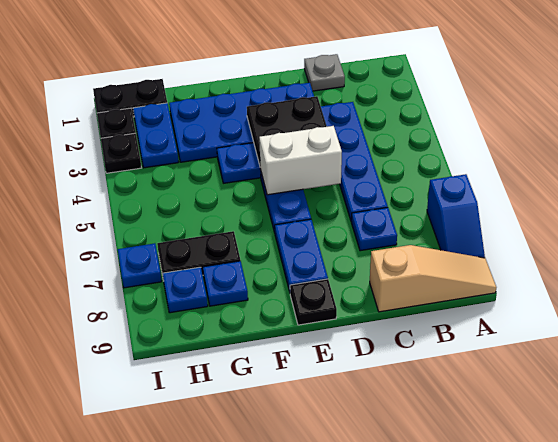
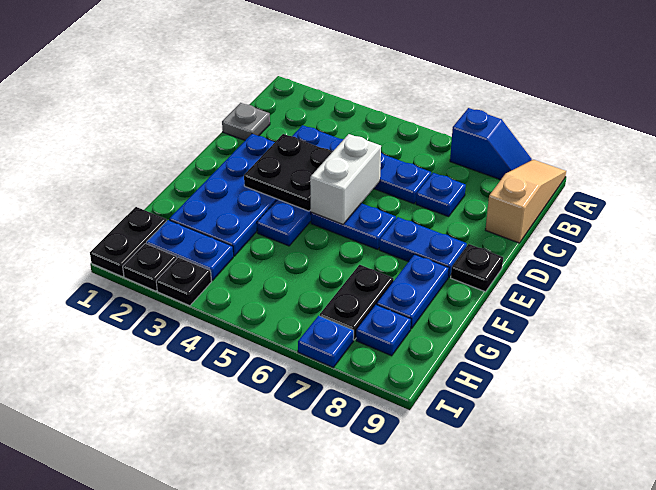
blue 1x1 plate [203,261,248,306] -> blue 1x2 plate [377,254,449,329]

